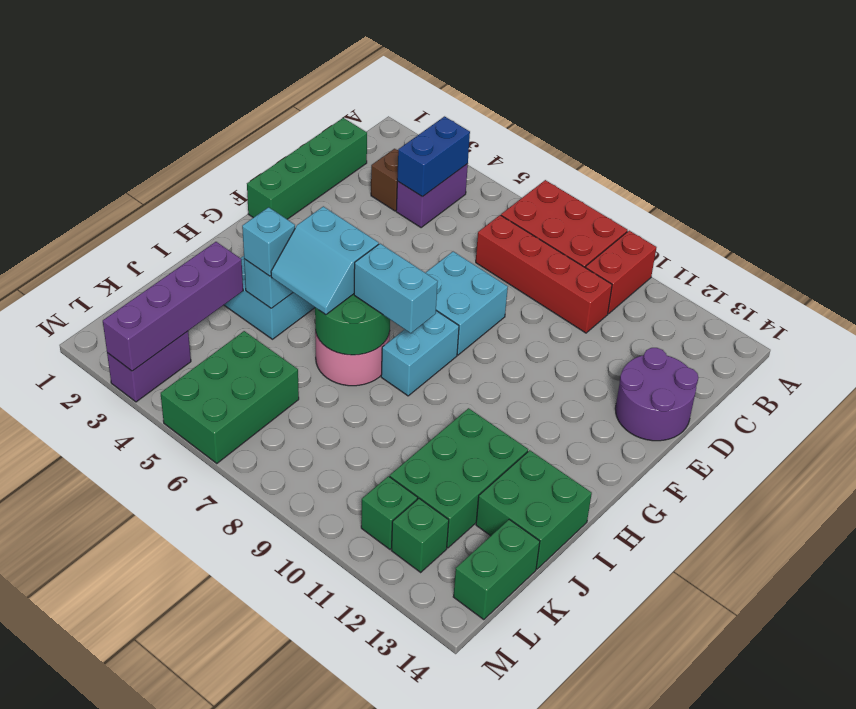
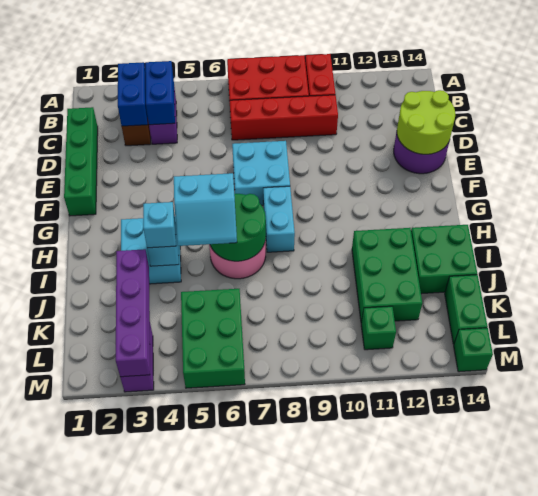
none -> blue 1x2 brick [118,62,148,126]
none -> lime 2x2 round brick [397,90,455,154]
cyan 1x2 brick [354,244,438,333] -> none
green 1x1 brick [391,498,449,572] -> green 1x1 brick moved to [454,328,493,372]

